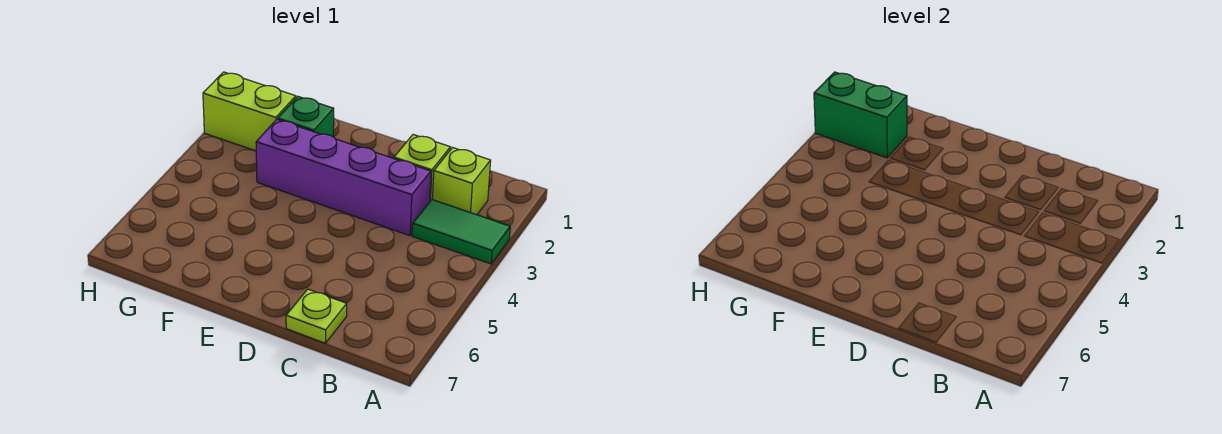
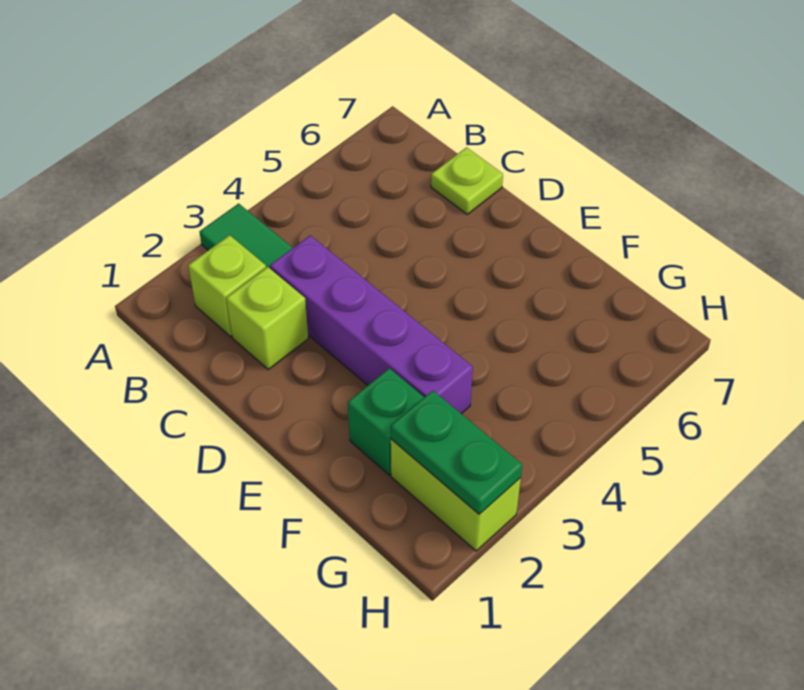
green 1x2 brick [814,72,907,158] -> green 1x2 plate [391,391,522,514]

